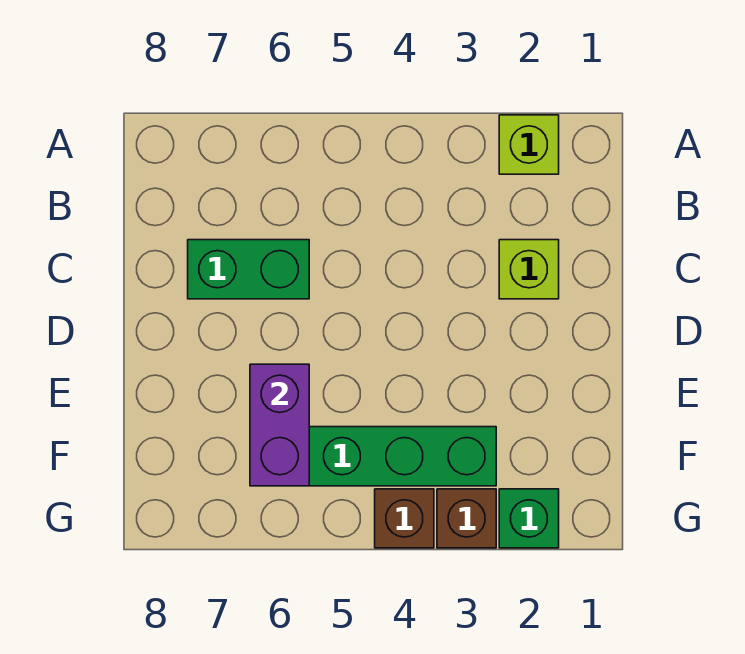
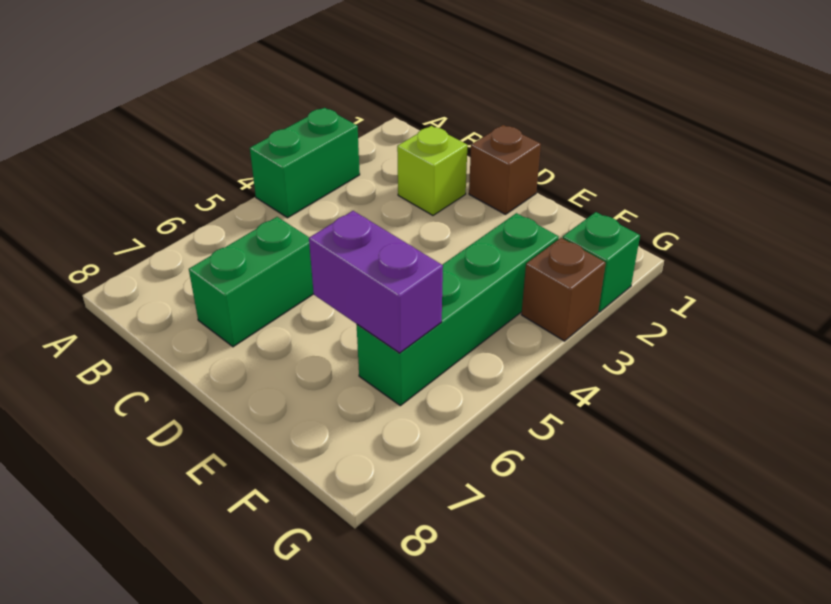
lime 1x1 brick [499,115,559,174] -> none
none -> green 1x2 brick [250,108,360,218]
brown 1x1 brick [375,489,434,548] -> brown 1x1 brick moved to [469,125,541,214]

